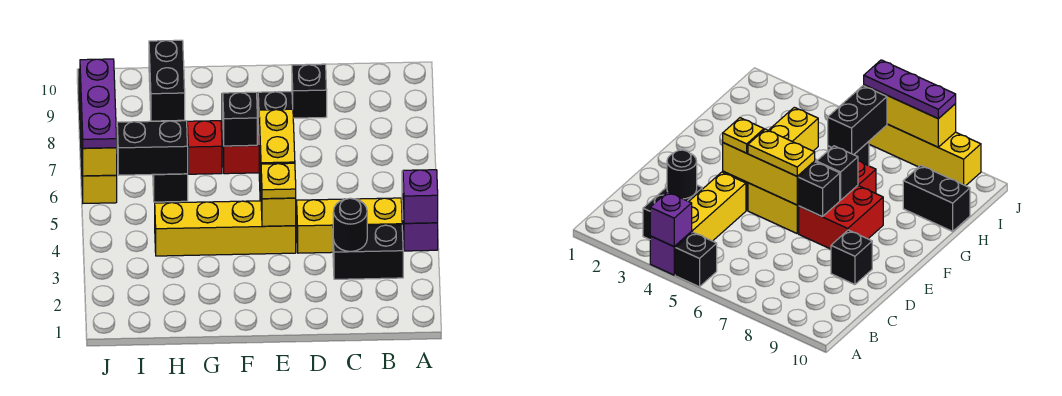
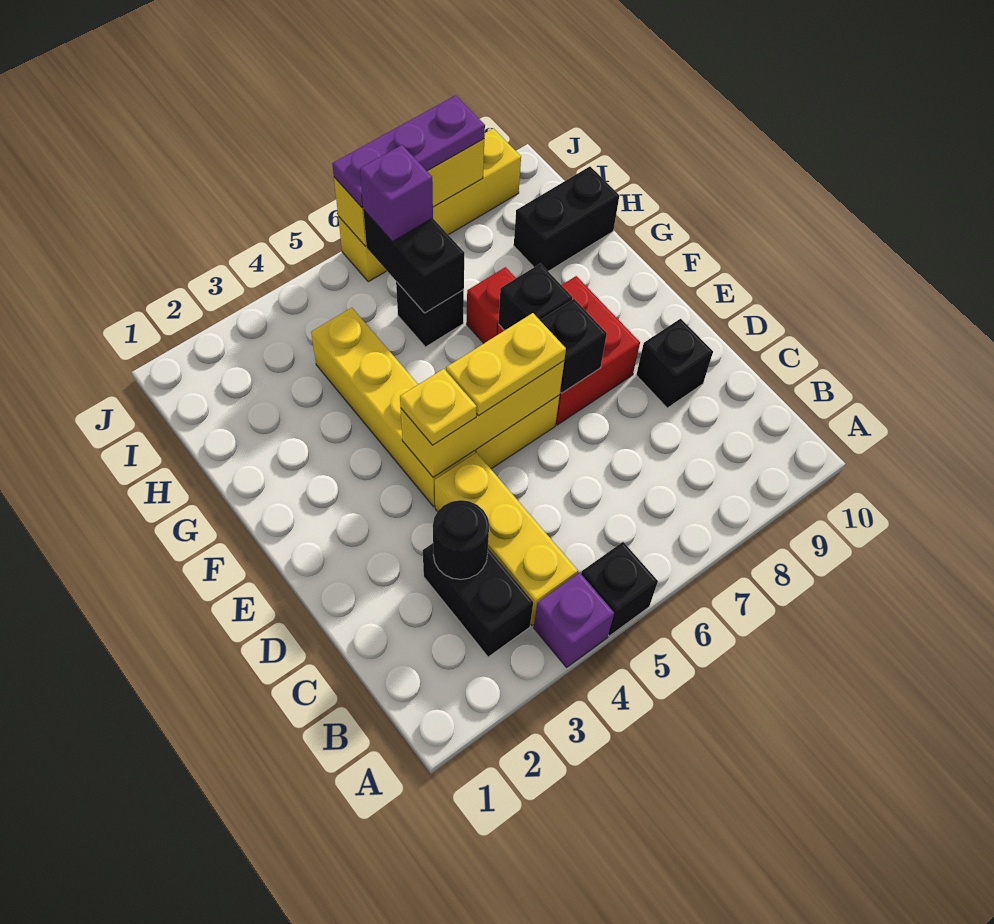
purple 1x1 brick [403,170,438,223] -> purple 1x1 brick moved to [360,145,433,241]

